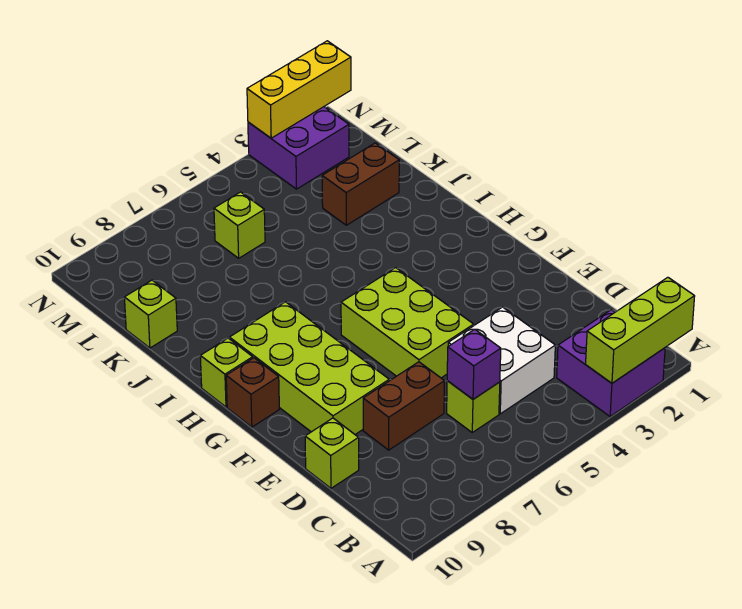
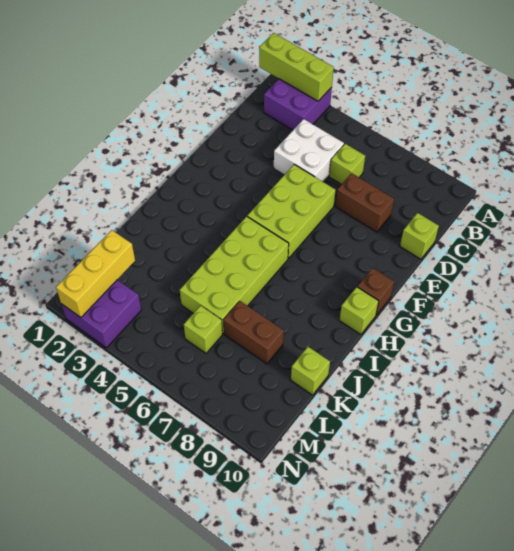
purple 1x1 brick [447,329,501,399] -> none
lime 2x4 brick [229,302,389,434] -> lime 2x4 brick moved to [180,216,289,334]
brown 1x2 brick [322,143,399,225] -> brown 1x2 brick moved to [223,301,284,364]
yellow 1x3 brick [247,41,351,138] -> yellow 1x3 brick turned to [56,230,135,317]

